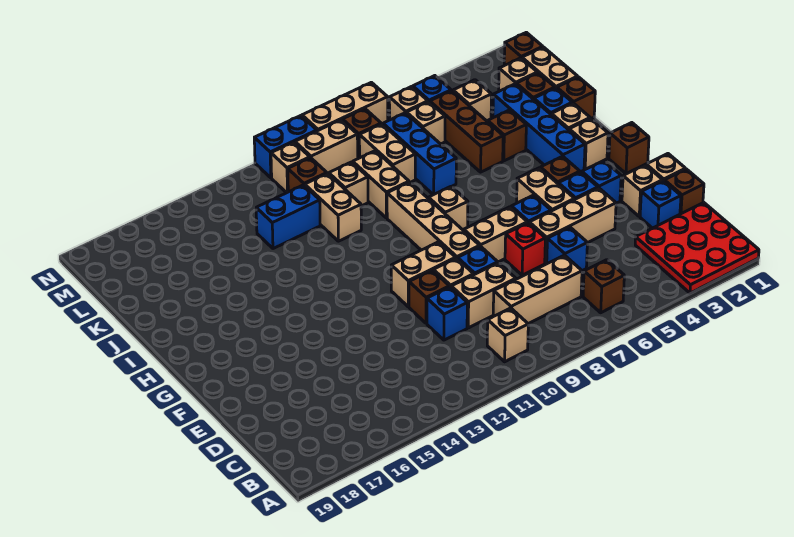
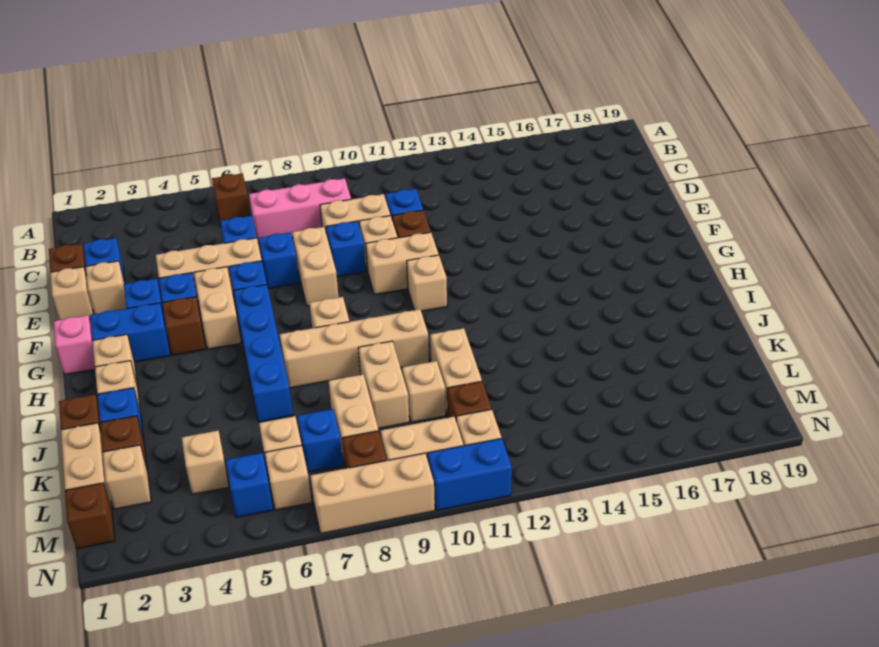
red 3x3 plate [635,203,759,293] -> none
tan 1x1 brick [487,308,528,362] -> tan 1x1 brick moved to [407,255,447,311]
tan 1x3 brick [493,255,582,324] -> pink 1x3 brick [249,178,351,243]
red 1x1 brick [505,223,545,275] -> blue 1x1 brick [259,232,299,289]
tan 1x2 brick [464,207,527,262] -> tan 1x2 brick turned to [292,227,339,306]
tan 1x4 brick [387,182,480,259] -> tan 1x4 brick turned to [280,309,429,388]
brown 1x1 brick [609,123,649,174] -> pink 1x1 brick [54,315,95,375]
blue 1x4 brick [493,84,585,172] -> blue 1x4 brick moved to [234,285,293,422]
brown 1x1 brick [488,110,526,161] -> none
brown 1x3 brick [430,91,503,172] -> none
blue 1x3 brick [383,113,456,195] -> blue 1x1 brick [297,409,343,472]
blue 1x2 brick [256,185,320,249] -> blue 1x2 brick moved to [90,303,170,362]

